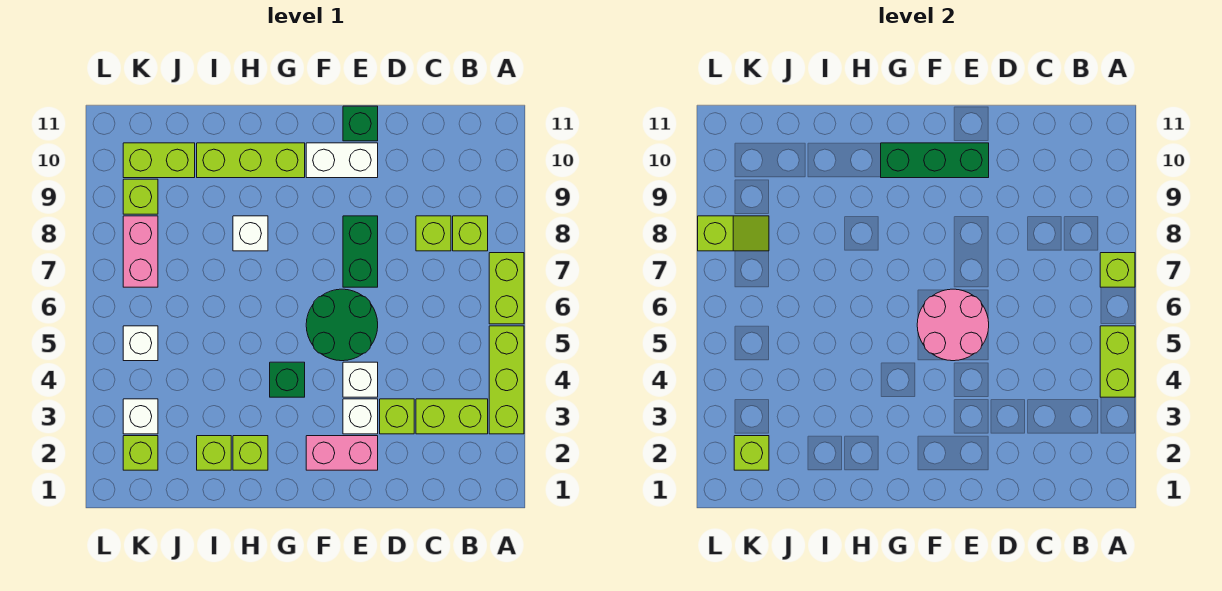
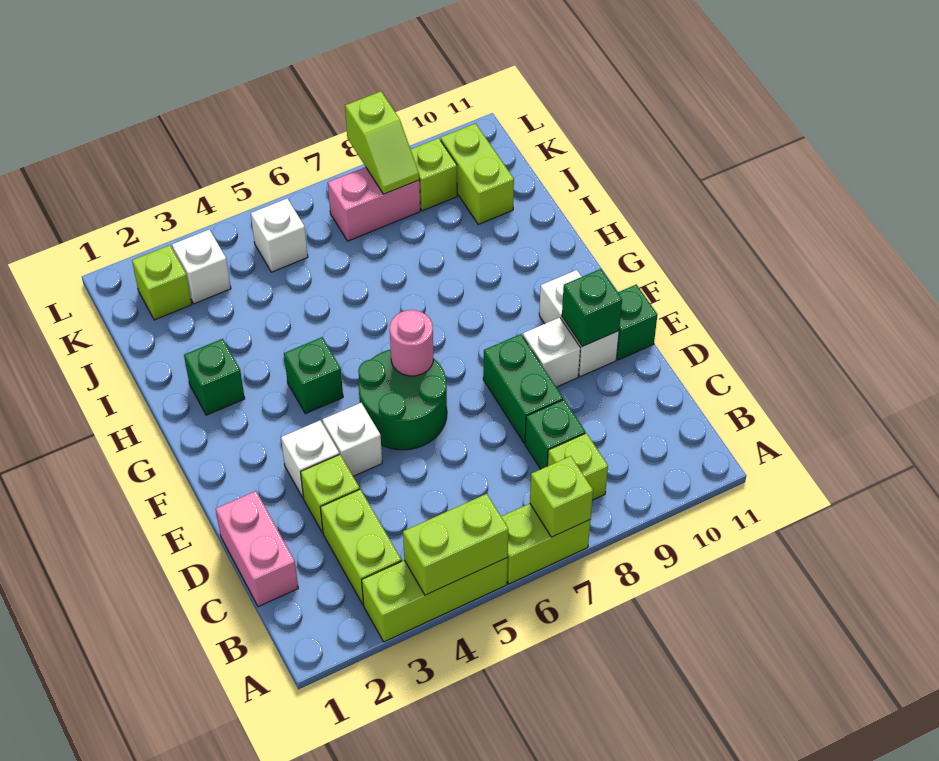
lime 1x1 brick [416,216,451,251] -> green 1x1 brick [525,400,585,469]
pink 1x2 brick [306,436,378,470] -> pink 1x2 brick moved to [216,491,298,607]
pink 2x2 round brick [917,289,989,361] -> pink 1x1 round brick [390,310,433,376]
green 1x2 brick [343,216,378,287] -> green 1x2 brick turned to [483,334,563,443]
green 1x3 brick [881,143,989,178] -> green 1x1 brick [562,269,622,347]
lime 1x3 brick [197,143,305,178] -> none
lime 1x1 brick [233,436,268,470] -> green 1x1 brick [184,339,245,415]
white 1x1 brick [233,216,268,251] -> white 1x1 brick moved to [523,317,580,387]
lime 1x1 brick [197,436,231,470] -> none
lime 1x1 brick [734,436,769,470] -> none

